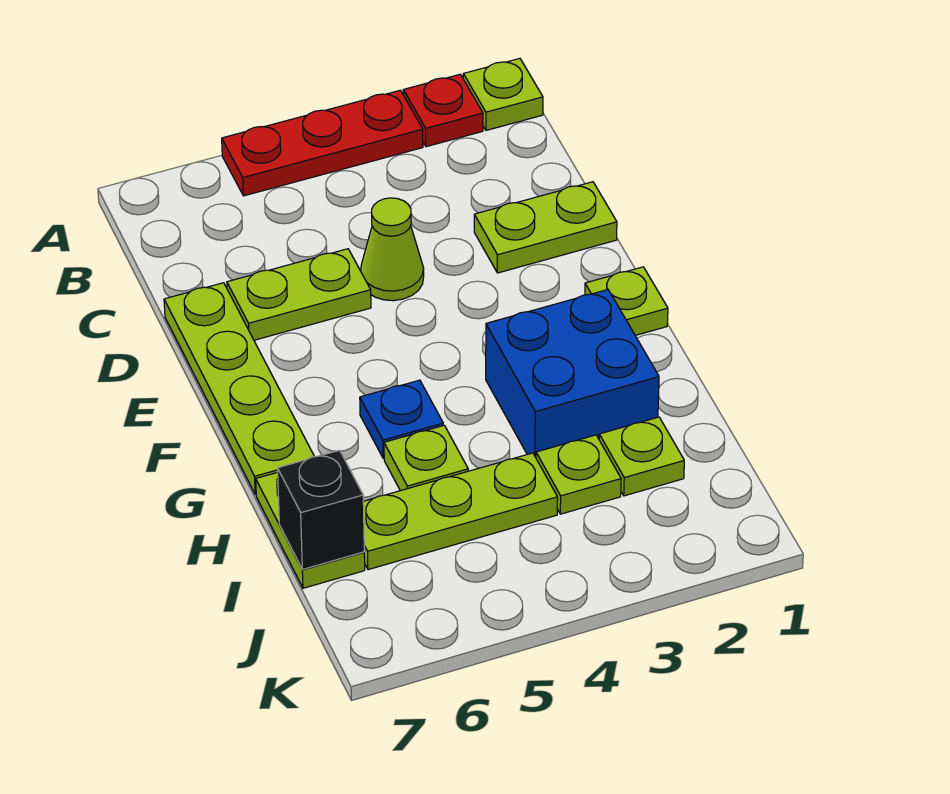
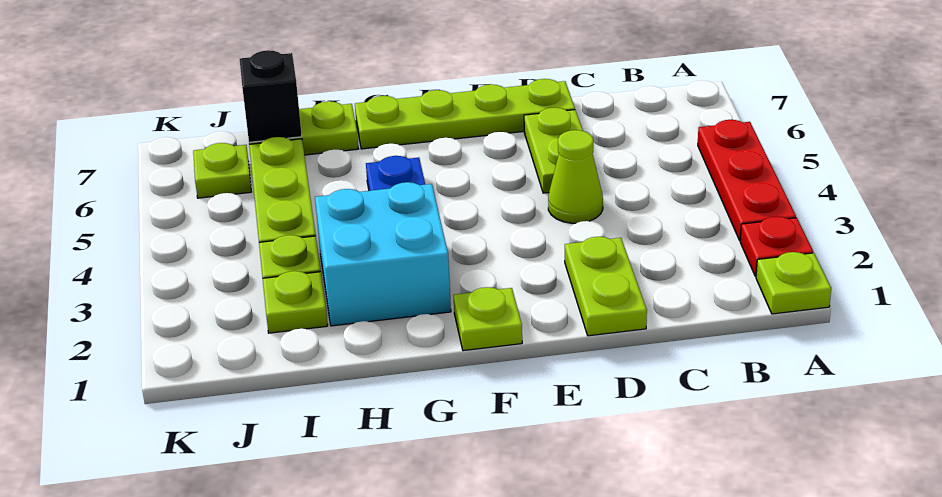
blue 2x2 brick [486,290,659,457] -> cyan 2x2 brick [315,182,451,326]
lime 1x1 plate [384,425,468,491] -> lime 1x1 plate moved to [193,143,251,198]

